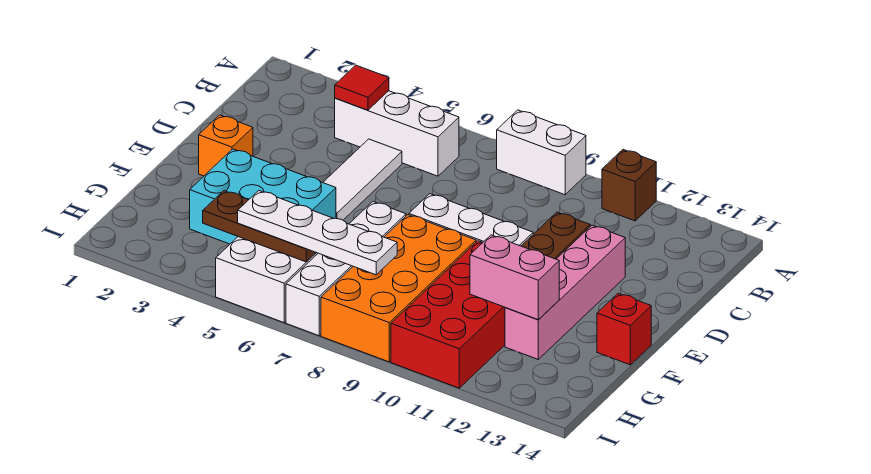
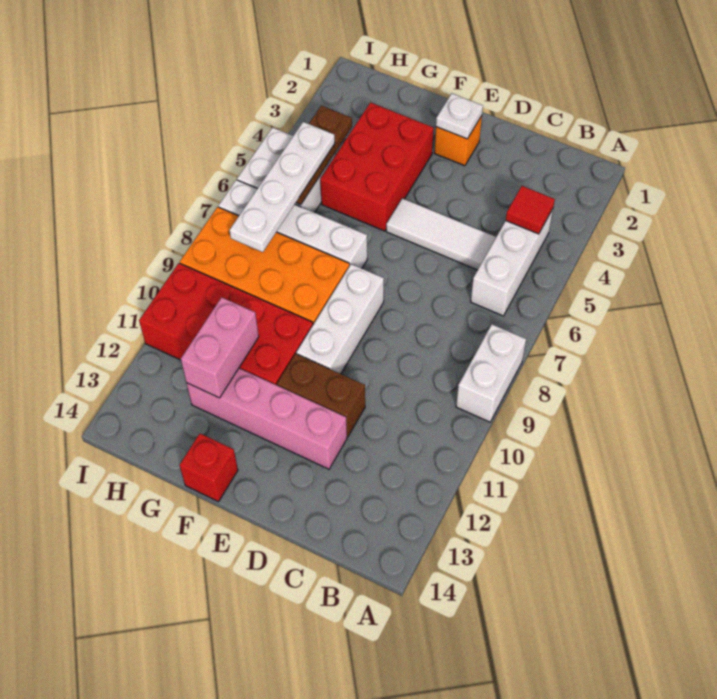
brown 1x1 brick [602,150,656,221] -> none
none -> white 1x1 plate [436,94,483,139]
cyan 2x3 brick [190,149,336,244] -> red 2x3 brick [320,103,434,231]

